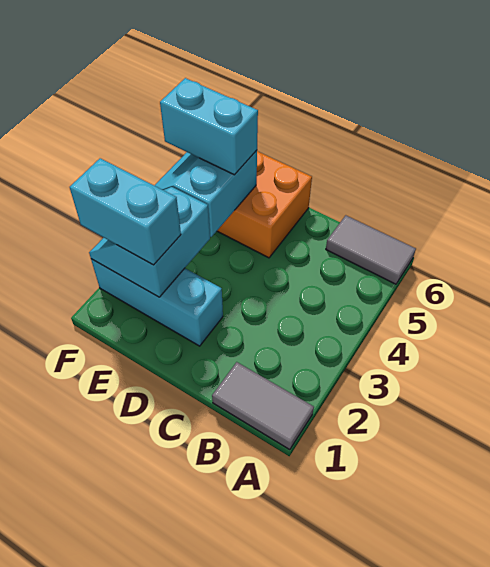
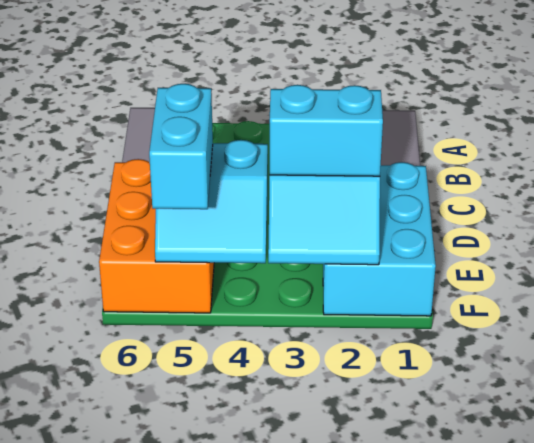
cyan 1x3 brick [91,259,223,346] -> cyan 2x3 brick [323,162,436,316]
cyan 1x2 brick [70,158,181,265] -> cyan 1x2 brick turned to [270,85,383,176]

